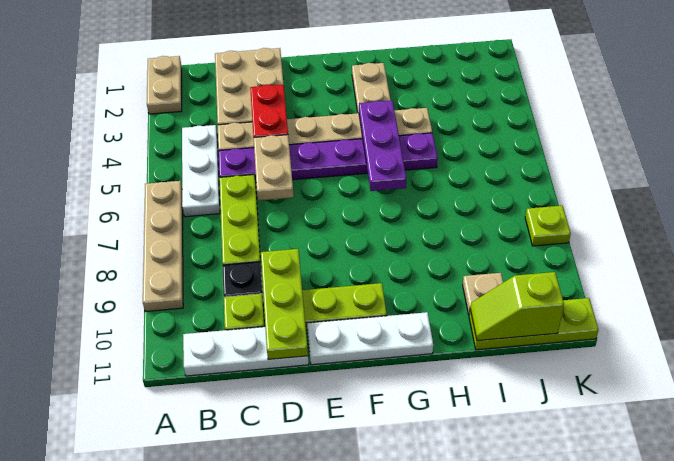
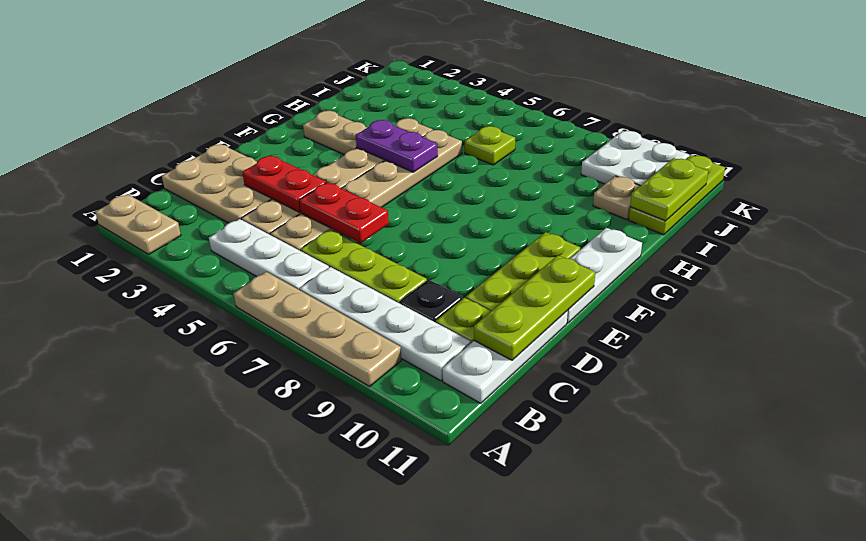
none -> white 1x4 plate [299,267,471,381]
purple 1x6 plate [218,133,438,183] -> tan 1x6 plate [270,130,462,251]
tan 1x2 plate [254,135,294,201] -> red 1x2 plate [299,182,389,243]
lime 1x3 plate [261,249,308,359] -> lime 1x3 plate turned to [474,255,595,360]
purple 1x3 plate [359,100,406,191] -> purple 1x2 plate [356,120,438,172]
lime 1x2 slope [470,272,564,341] -> lime 1x2 plate [630,158,708,221]
none -> white 2x2 plate [581,131,689,186]
lime 1x1 plate [525,206,571,246] -> lime 1x1 plate moved to [465,126,515,165]

